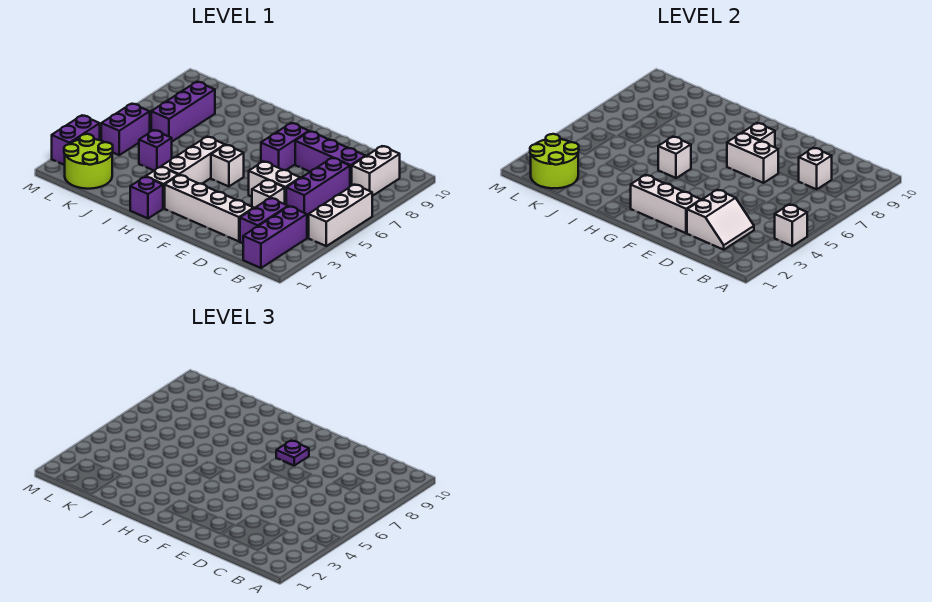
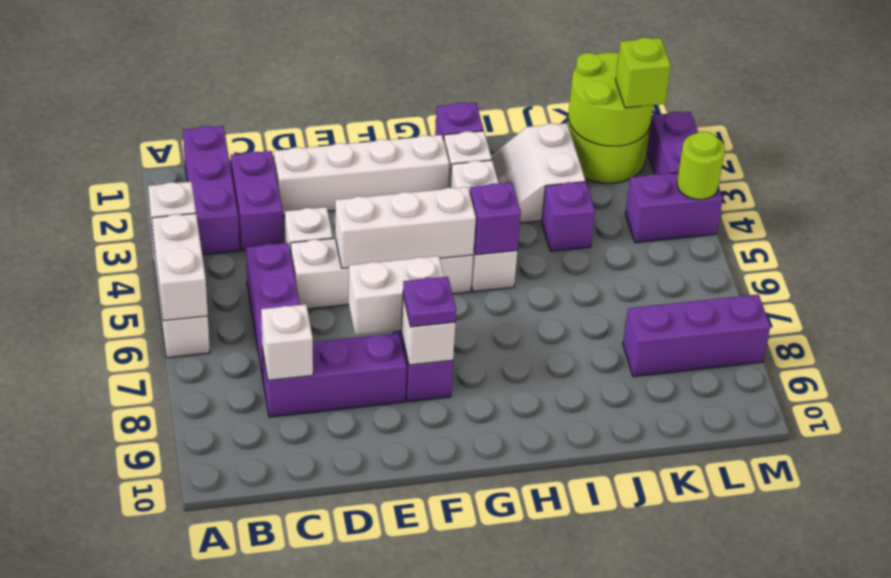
white 1x2 brick [352,146,400,196] -> white 1x2 brick moved to [152,213,208,321]
white 2x2 slope [687,190,754,250] -> white 2x2 slope moved to [491,123,585,223]
white 1x3 brick [630,175,701,233] -> white 1x3 brick moved to [335,187,476,268]
white 1x1 brick [658,137,691,178] -> purple 1x1 brick [470,183,521,255]
purple 1x3 brick [151,82,215,141] -> purple 1x3 brick turned to [623,294,770,377]
none -> lime 1x1 brick [616,37,671,108]
purple 1x2 brick [101,104,150,155] -> purple 1x2 brick turned to [625,173,723,243]
none -> lime 1x1 round brick [677,132,725,200]

